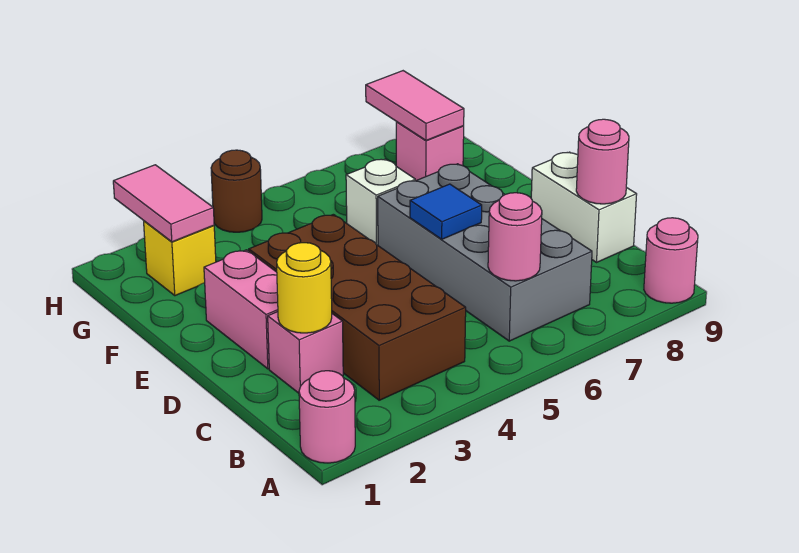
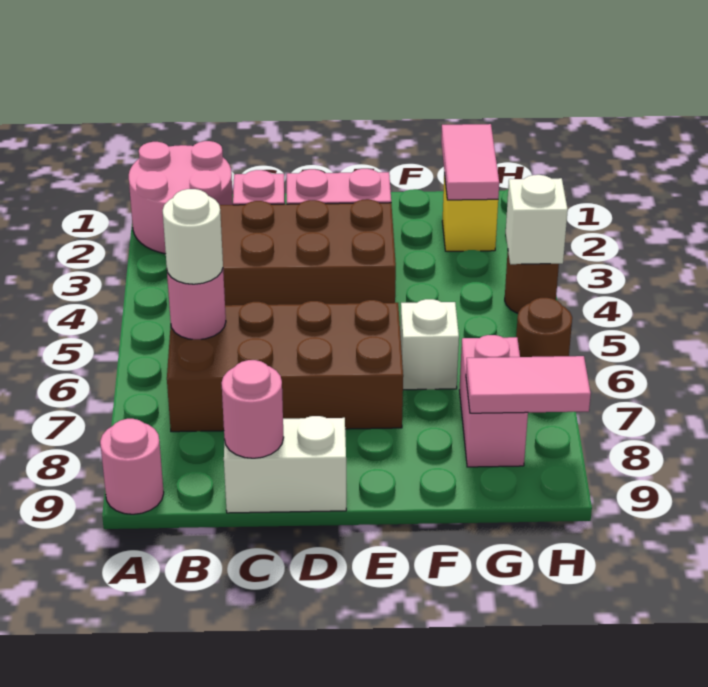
pink 1x1 round brick [299,371,355,463] -> pink 2x2 round brick [129,141,233,254]
grey 2x4 brick [378,164,592,341] -> brown 2x4 brick [167,300,403,432]
none -> white 1x1 round brick [163,189,223,284]
yellow 1x1 round brick [277,243,332,333] -> none
blue 1x1 tile [410,184,482,239] -> none
pink 1x2 tile [113,165,214,242] -> pink 1x2 tile turned to [441,124,499,200]
pink 1x1 brick [396,122,464,181] -> pink 1x2 brick [459,335,528,467]
none -> white 1x1 brick [506,175,568,264]
none -> brown 1x1 round brick [516,298,572,357]

